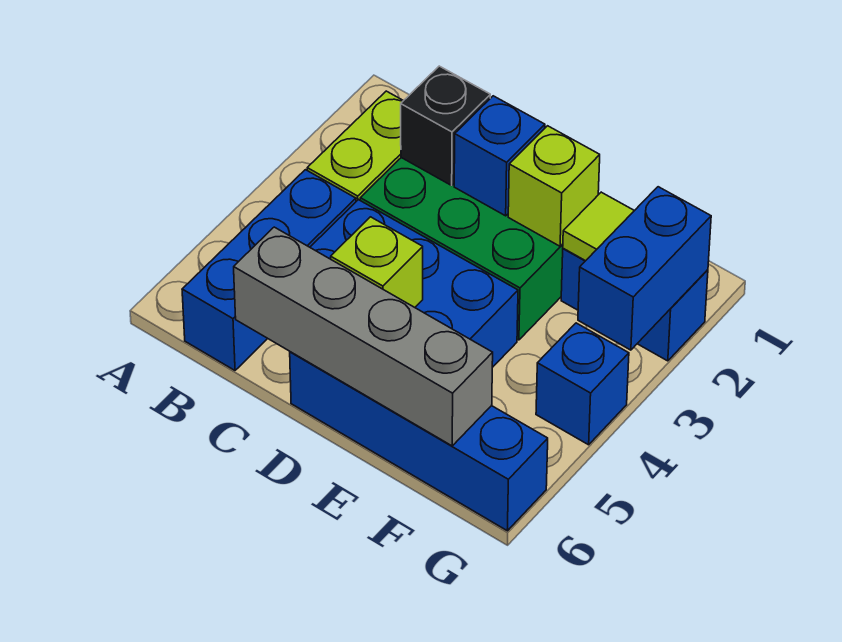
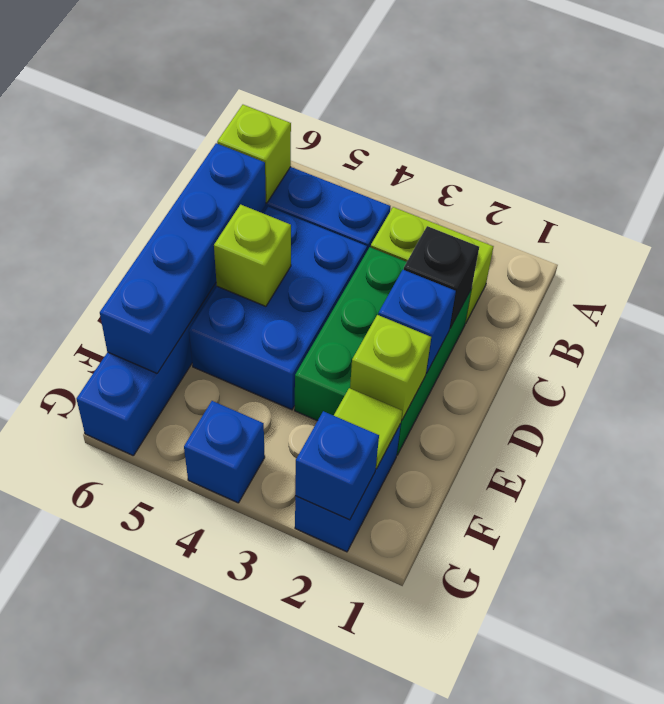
none -> lime 1x1 brick [217,105,291,203]
grey 1x4 brick [234,227,493,446] -> blue 1x4 brick [100,143,266,373]
blue 1x2 brick [578,187,711,350] -> blue 1x1 brick [295,411,379,520]

